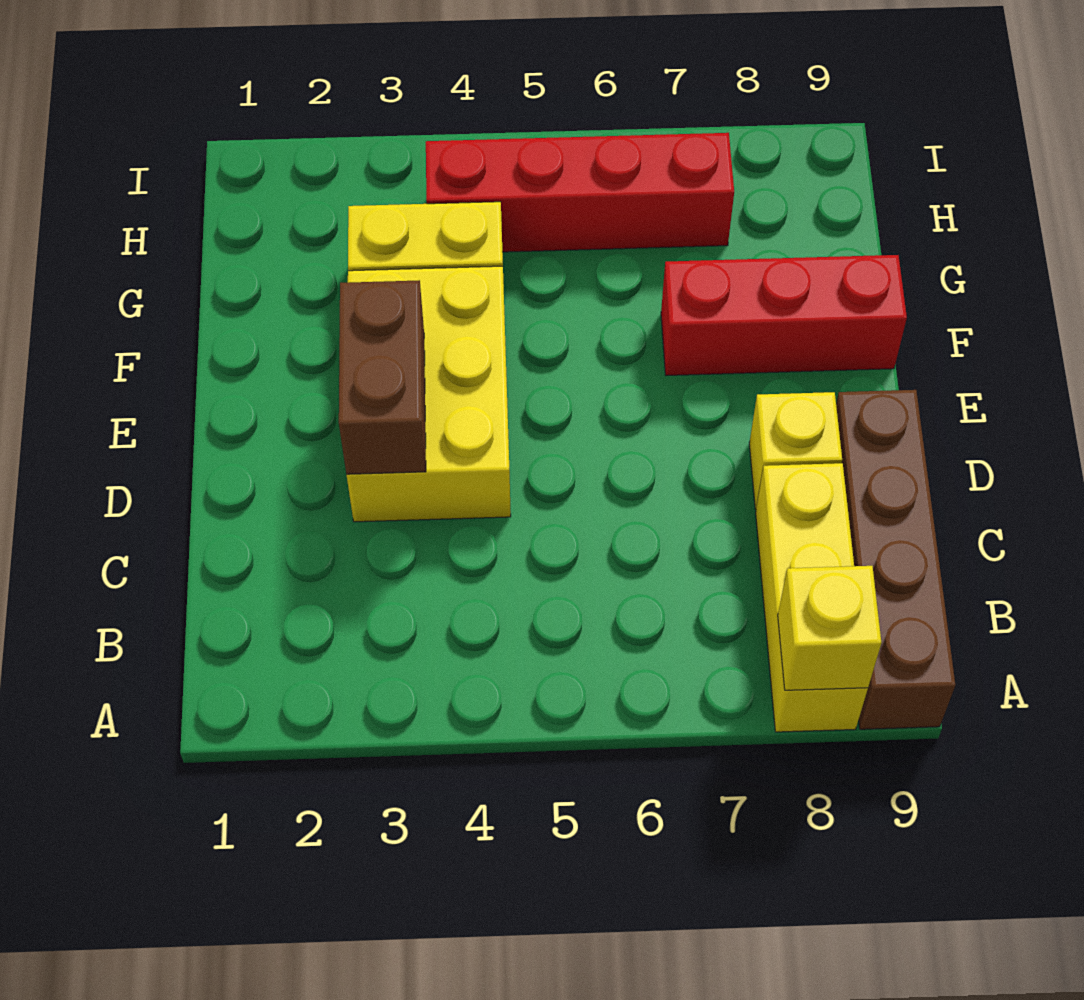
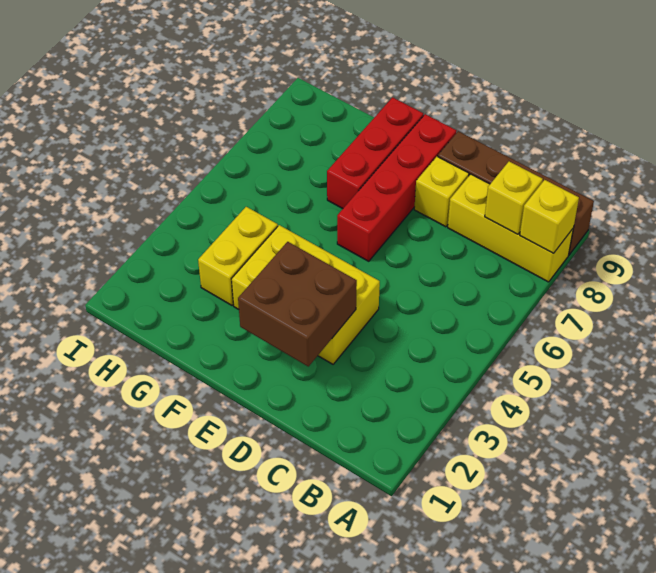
none -> yellow 1x1 brick [485,161,543,234]
brown 1x2 brick [339,280,426,474] -> brown 2x2 brick [238,242,357,366]
red 1x4 brick [426,133,734,252] -> red 1x4 brick moved to [337,114,456,261]

